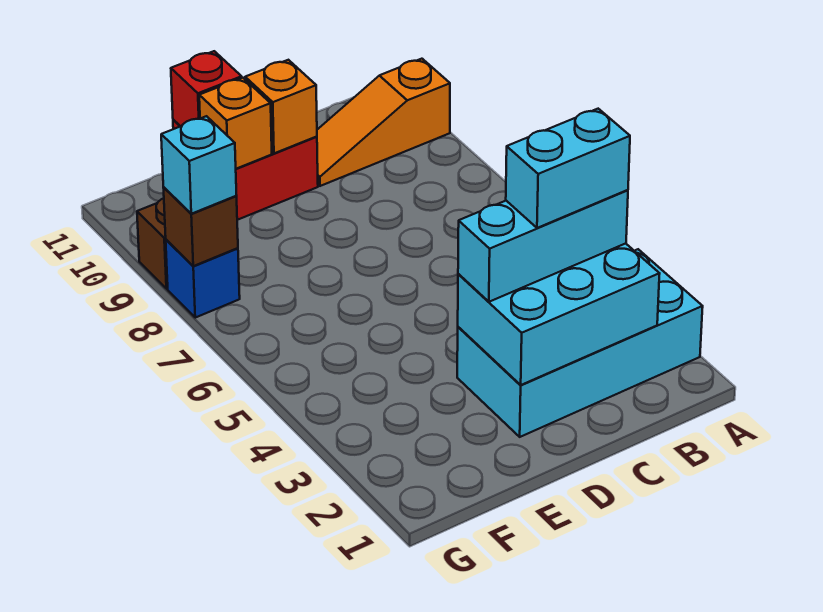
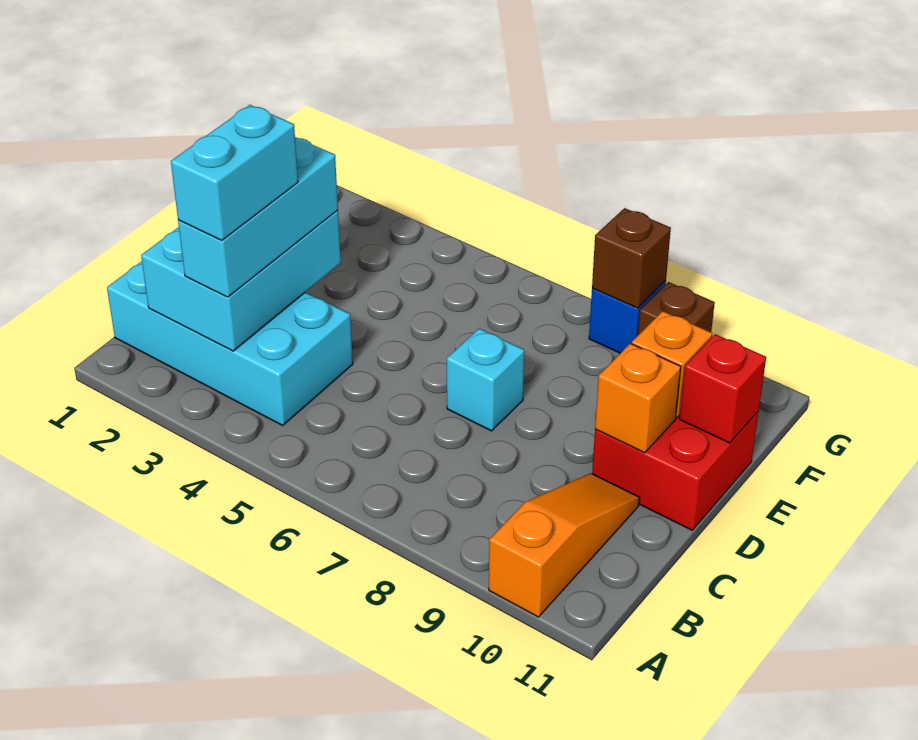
cyan 2x4 brick [457,249,703,437] -> cyan 2x4 brick turned to [107,261,353,425]
cyan 1x1 brick [161,116,237,214] -> cyan 1x1 brick moved to [447,329,524,431]

